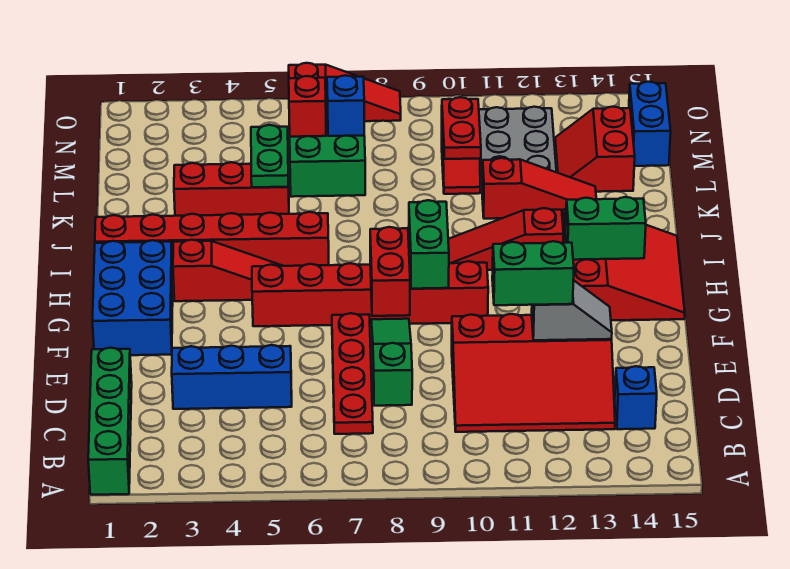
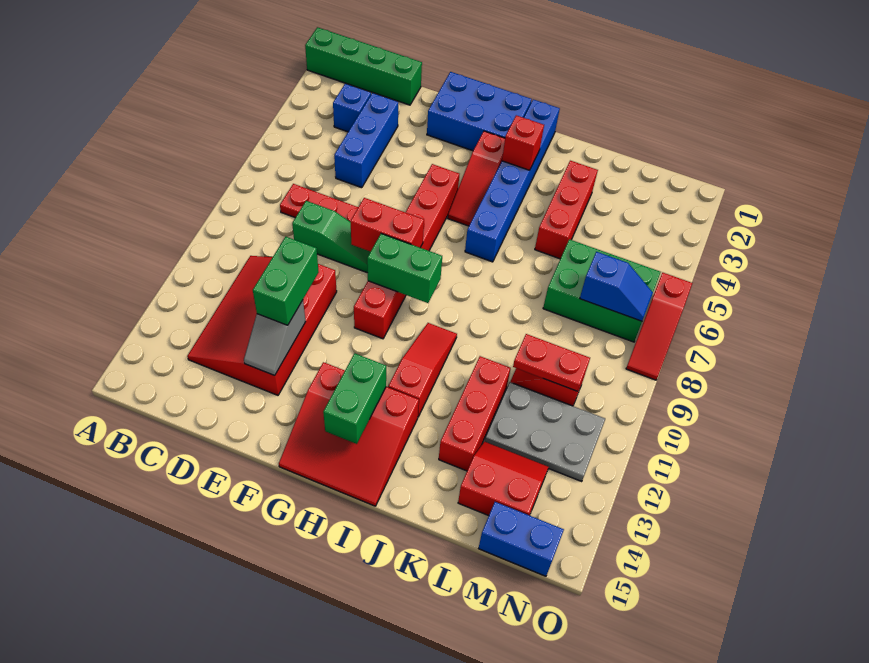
blue 1x1 brick [615,366,657,429] -> blue 1x1 brick moved to [333,84,371,132]
red 1x6 brick [95,212,329,267] -> blue 1x6 brick [465,99,560,262]
green 1x2 plate [251,125,289,187] -> none
red 1x3 slope [482,158,596,219] -> red 1x3 brick [439,356,511,471]
red 1x1 brick [289,76,326,137] -> red 1x1 brick moved to [502,115,544,170]

